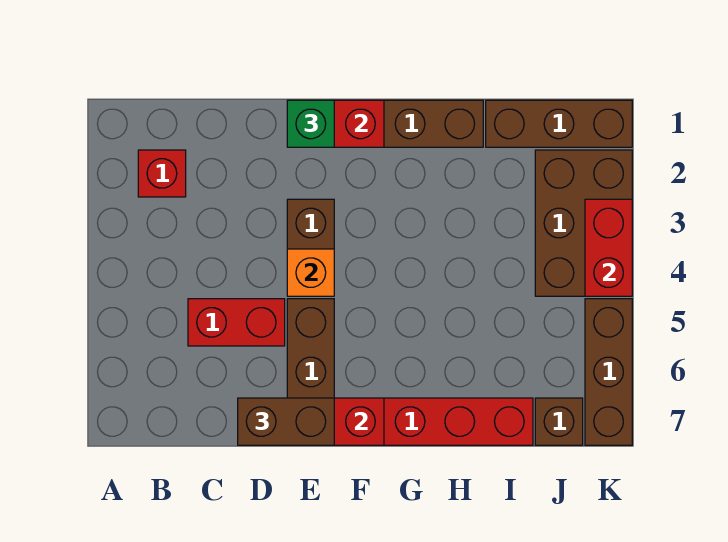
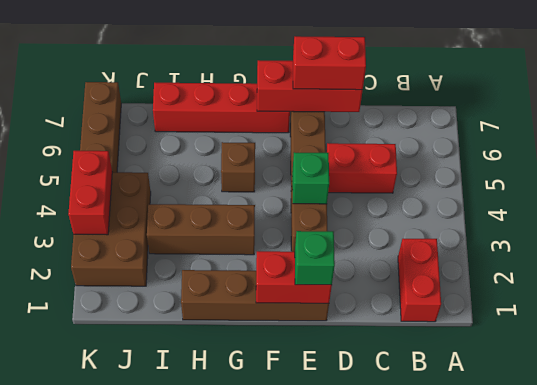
red 1x1 brick [138,150,186,197] -> red 1x2 brick [398,239,441,322]
brown 1x2 brick [238,398,334,445] -> red 1x2 brick [293,36,366,90]
orange 1x1 brick [287,249,334,296] -> green 1x1 brick [292,152,329,204]
brown 1x3 brick [486,100,632,147] -> brown 1x3 brick moved to [147,204,255,255]
brown 1x1 brick [535,398,583,445] -> brown 1x1 brick moved to [221,142,255,192]

